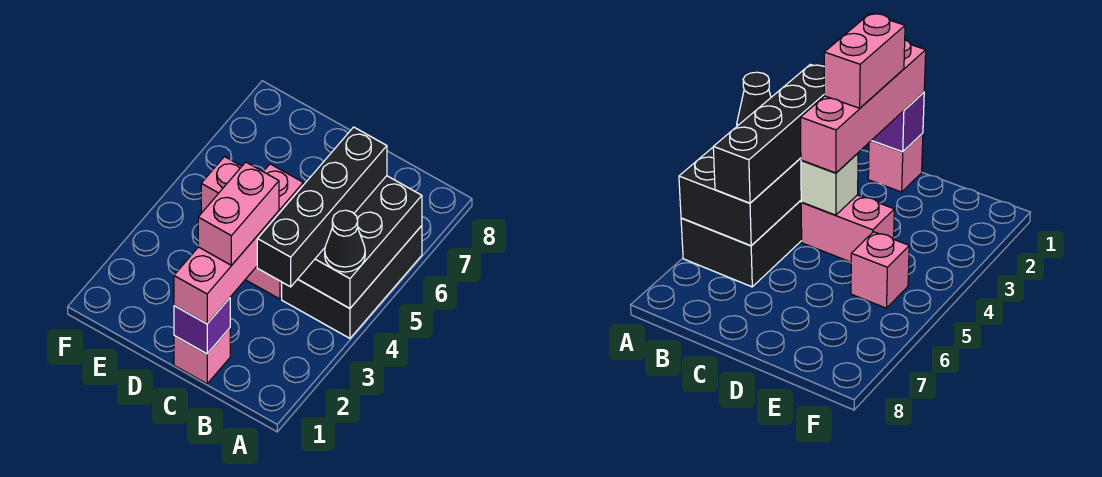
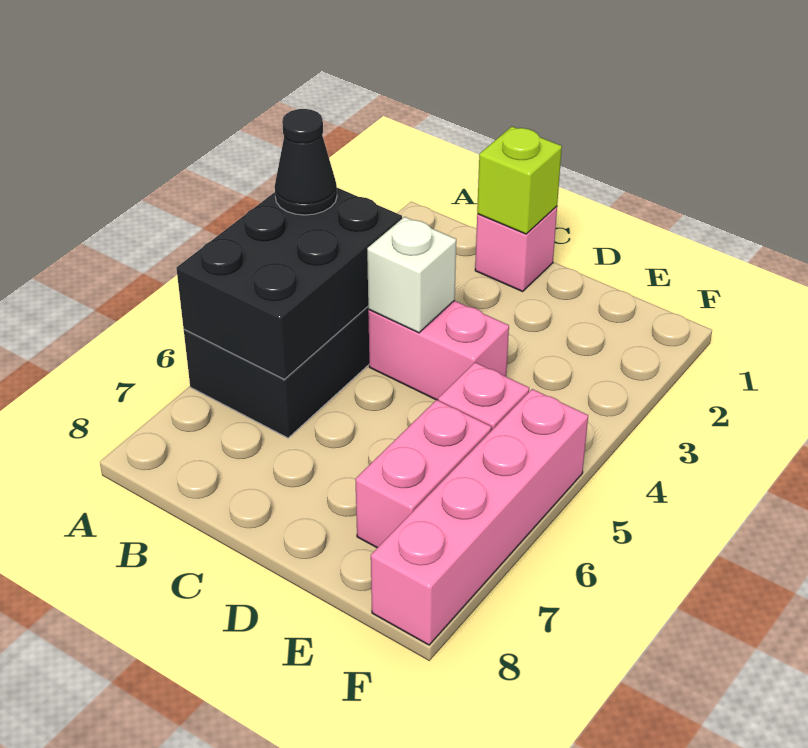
black 1x4 brick [257,127,387,287] -> none
purple 1x1 brick [174,298,230,354] -> lime 1x1 brick [477,127,562,234]
pink 1x4 brick [174,164,303,324] -> pink 1x4 brick moved to [371,389,588,645]
pink 1x2 brick [198,162,279,266] -> pink 1x2 brick moved to [355,400,491,548]

